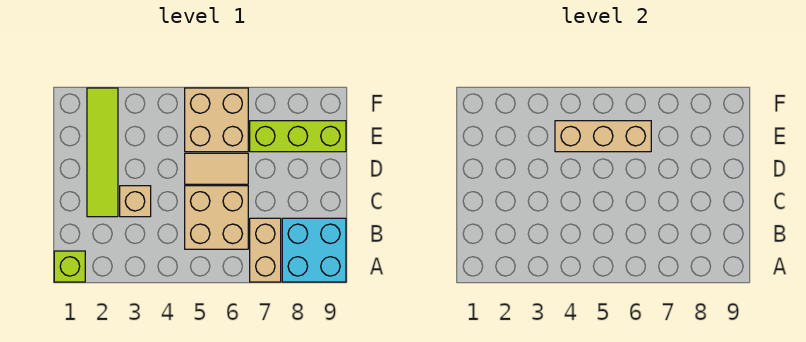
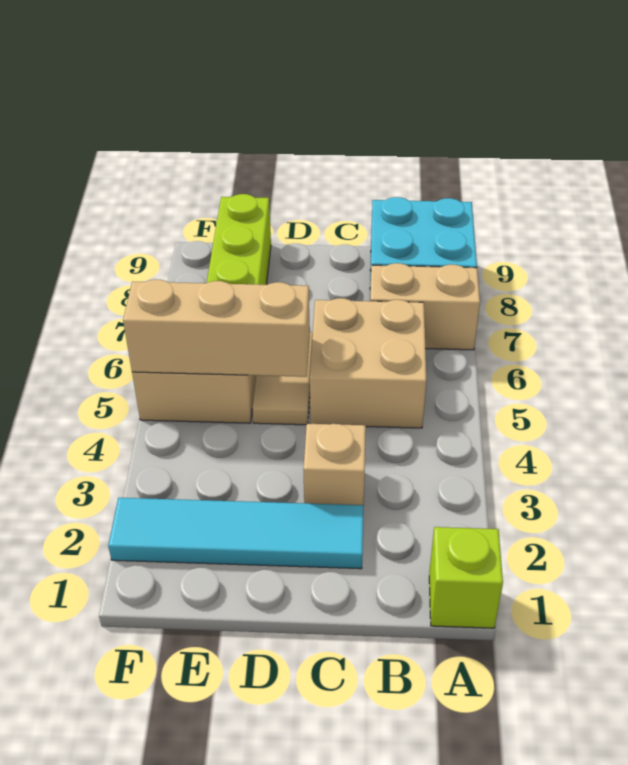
lime 1x4 tile [87,88,118,217] -> cyan 1x4 tile [108,498,364,569]
tan 1x3 brick [555,121,651,152] -> tan 1x3 brick turned to [123,279,310,377]

